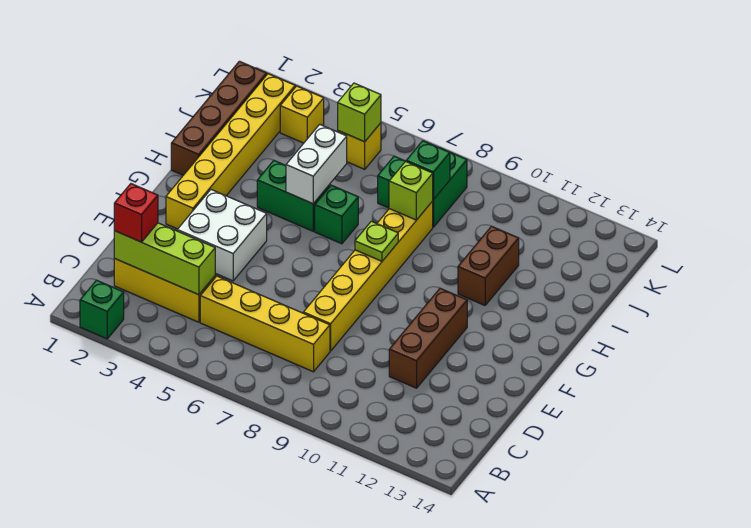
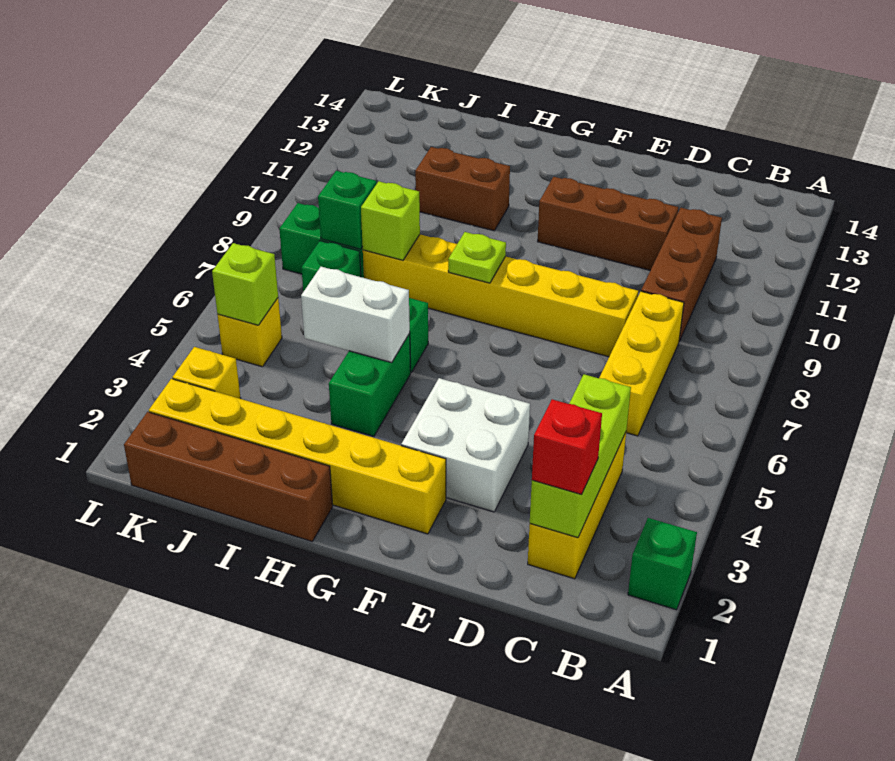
yellow 1x4 brick [200,276,330,372] -> yellow 1x3 brick [599,291,684,436]
none -> brown 1x3 brick [641,208,722,341]

